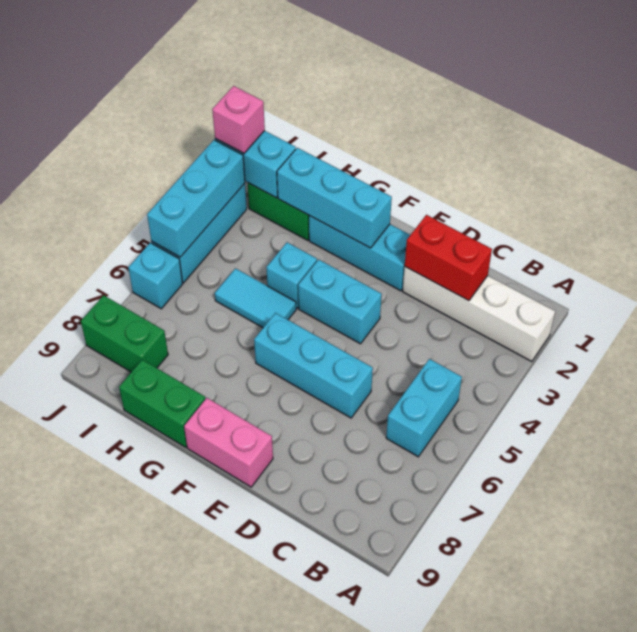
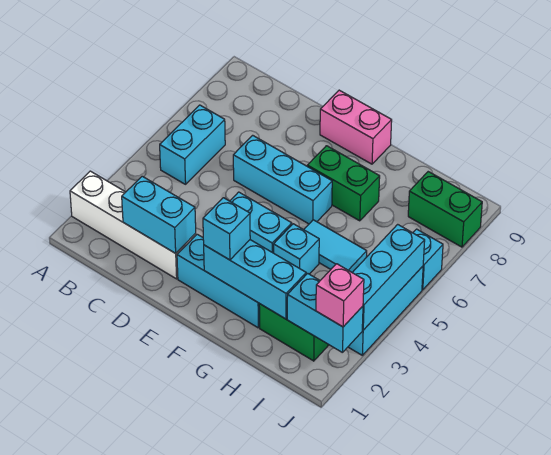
red 1x2 brick [405,215,492,301] -> cyan 1x2 brick [122,176,196,253]
none -> cyan 1x1 brick [203,198,250,260]
green 1x2 brick [119,360,205,448] -> green 1x2 brick moved to [307,146,380,221]

